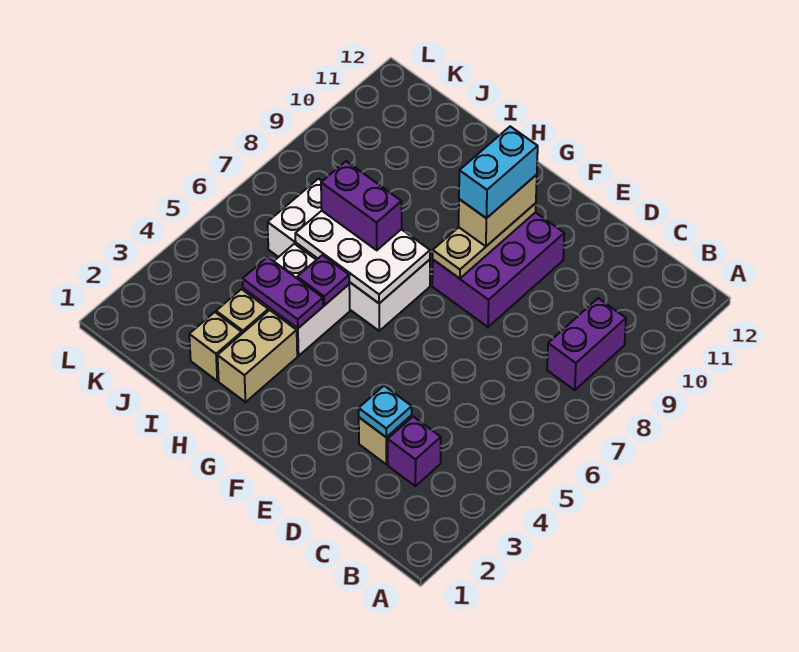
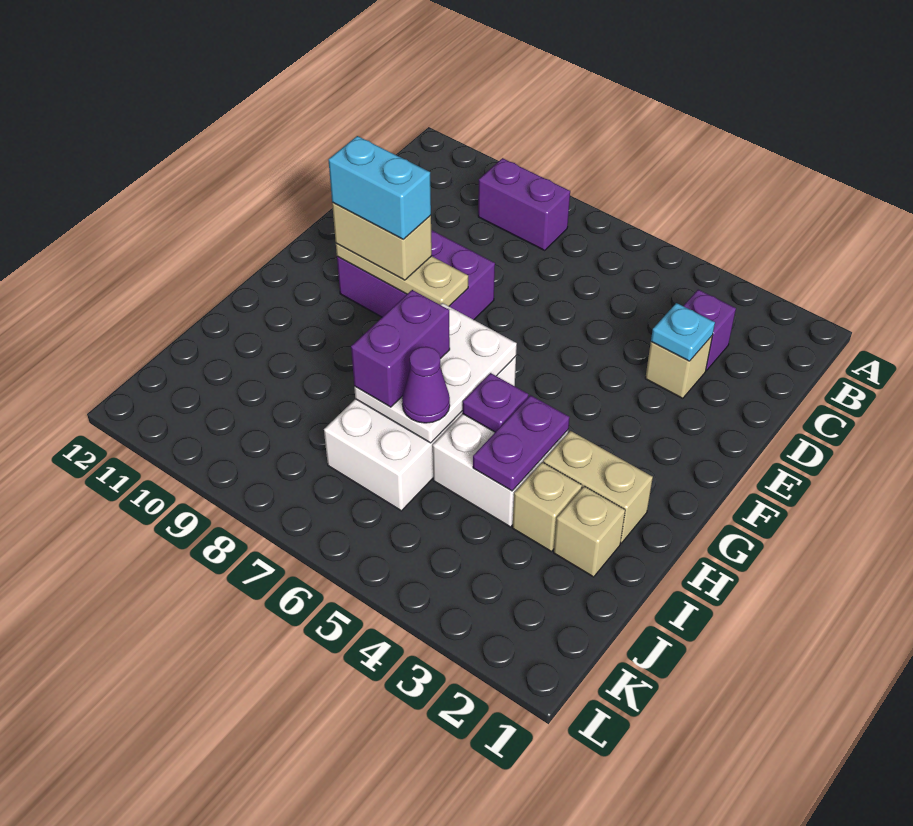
none -> purple 1x1 cone [402,347,450,423]

